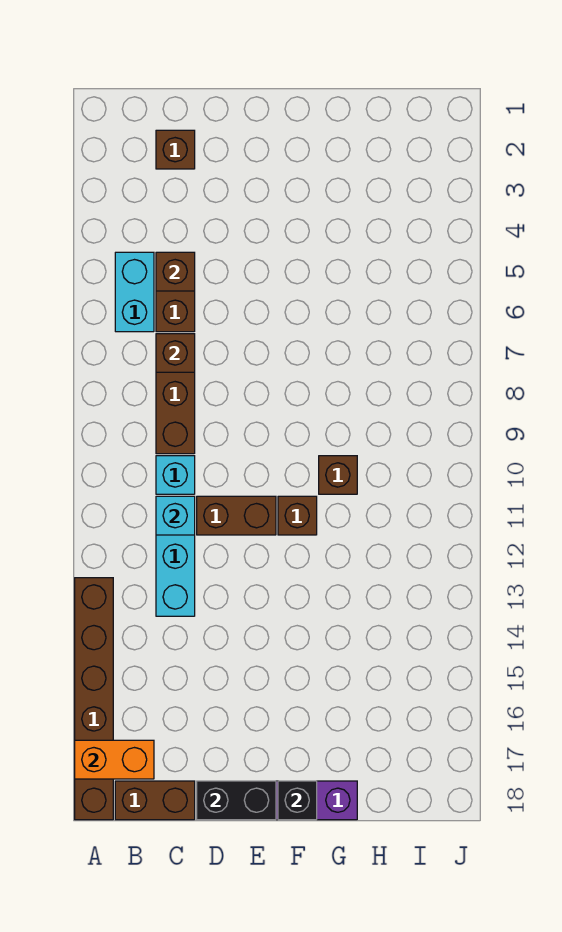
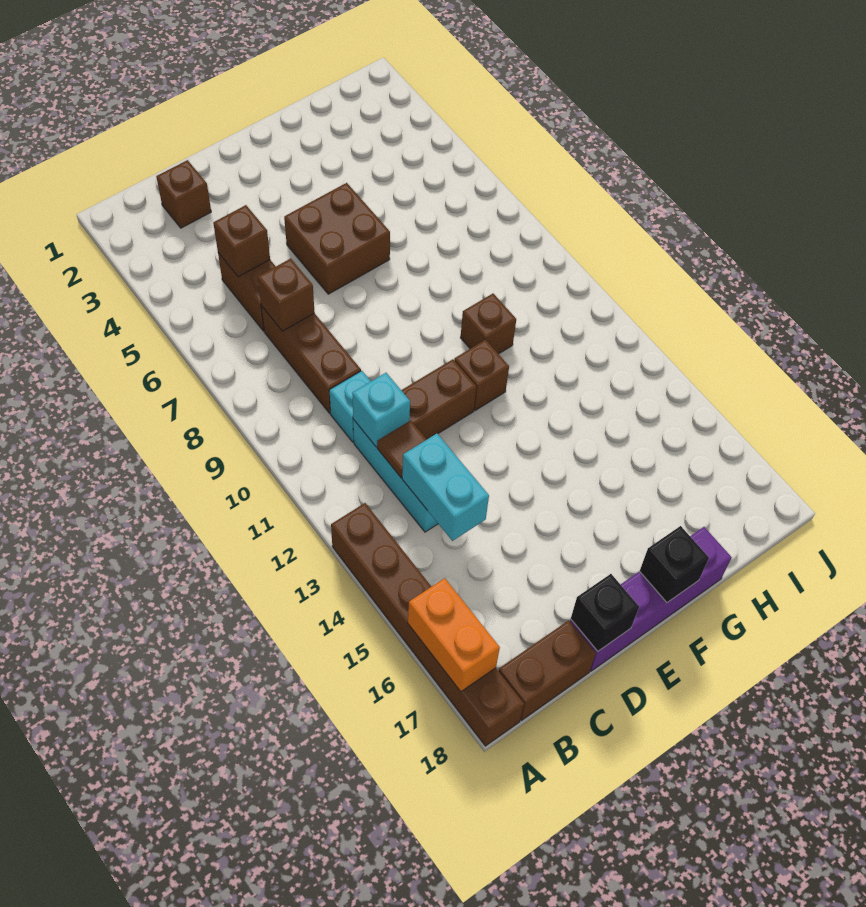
orange 1x2 brick [75,740,154,779] -> orange 1x2 brick turned to [408,578,500,692]
cyan 1x2 brick [115,252,154,332] -> cyan 1x2 brick moved to [402,434,489,541]
none -> brown 1x1 tile [377,420,427,478]
black 1x2 brick [197,781,276,820] -> black 1x1 brick [571,574,639,651]
none -> brown 2x2 brick [284,183,390,294]

